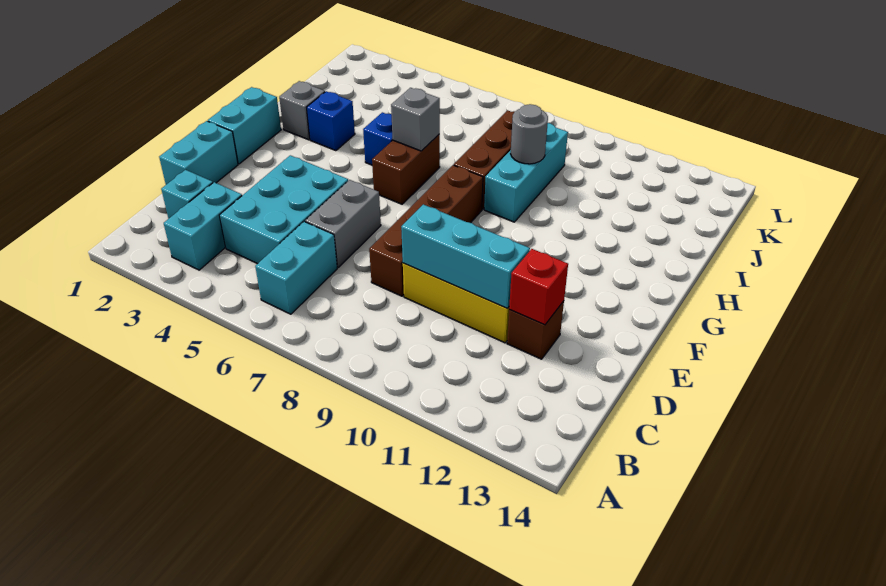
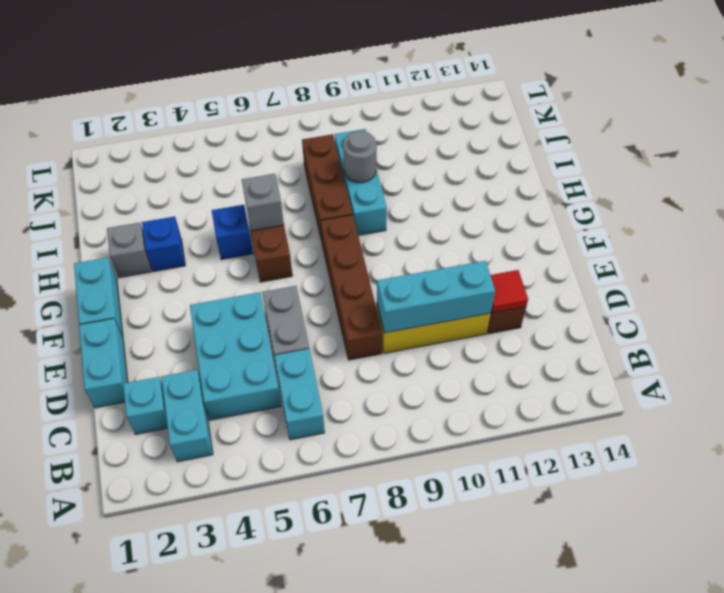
red 1x1 brick [509,249,568,325] -> red 1x1 tile [491,270,528,313]

